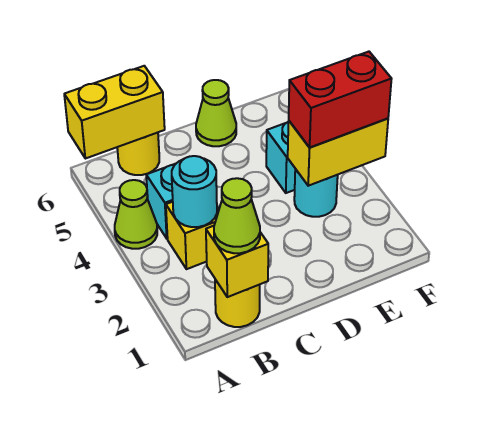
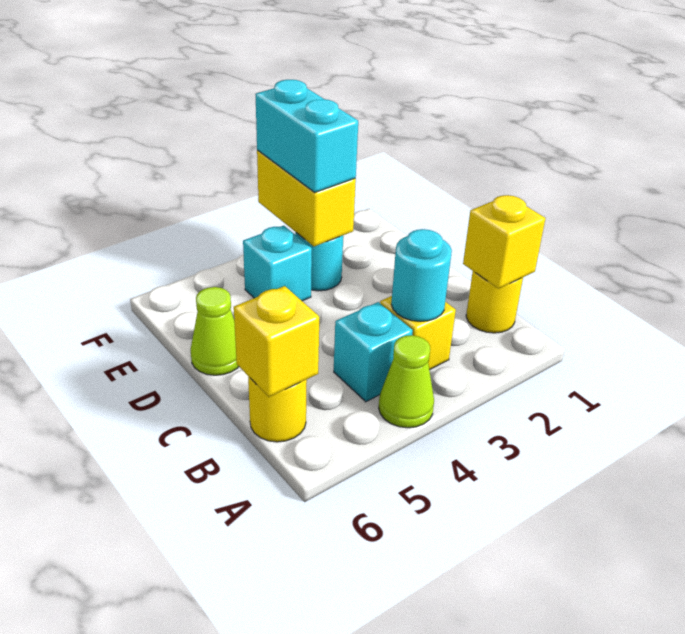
yellow 1x2 brick [64,66,165,159] -> yellow 1x1 brick [234,286,319,397]
lime 1x1 cone [214,178,260,253] -> none
red 1x2 brick [289,52,391,148] -> cyan 1x2 brick [256,80,358,192]

